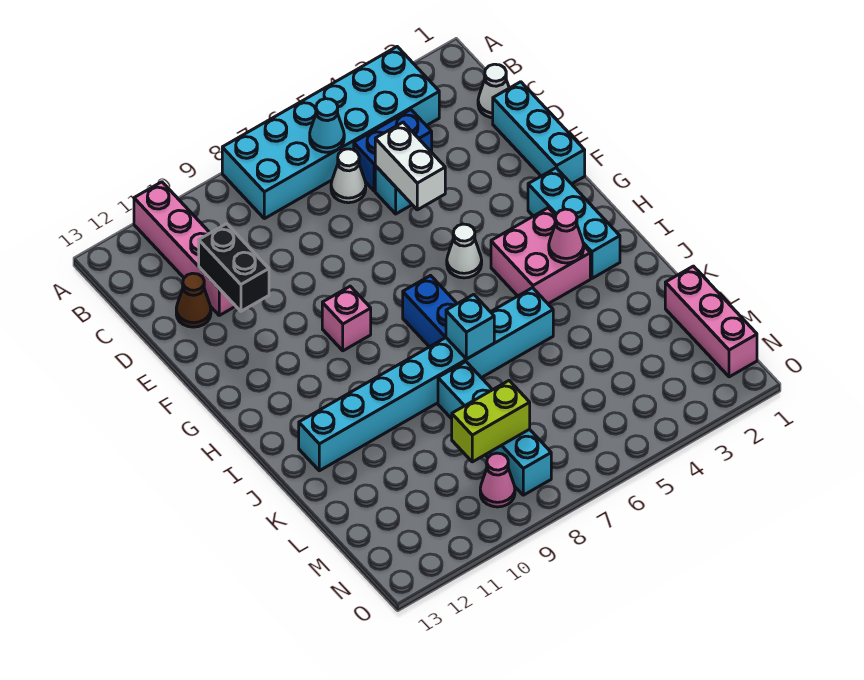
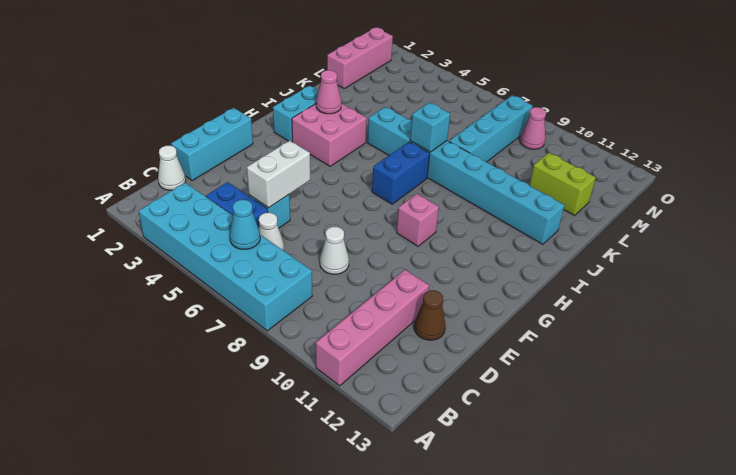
black 1x2 brick [199,224,269,311] -> none
cyan 1x3 brick [528,168,620,278] -> cyan 1x2 brick [273,86,318,141]
white 1x1 cone [447,224,482,278] -> white 1x1 cone moved to [320,227,349,274]
lime 1x2 brick [452,381,530,462] -> lime 1x2 brick moved to [529,153,596,215]

